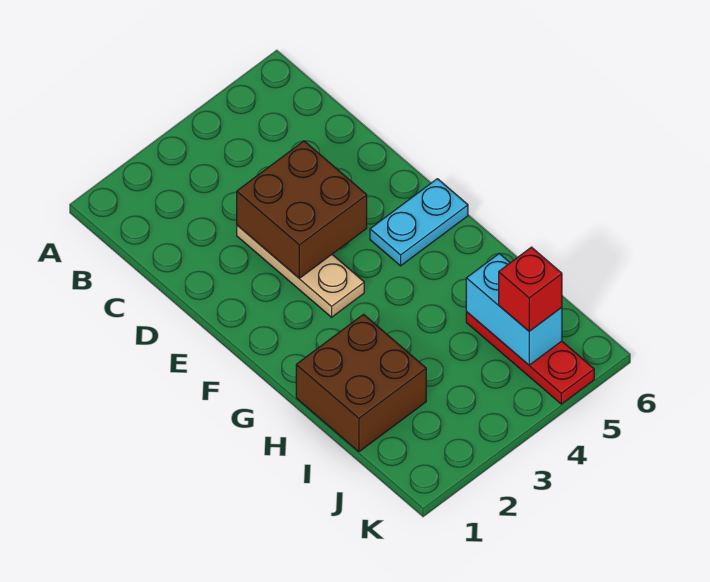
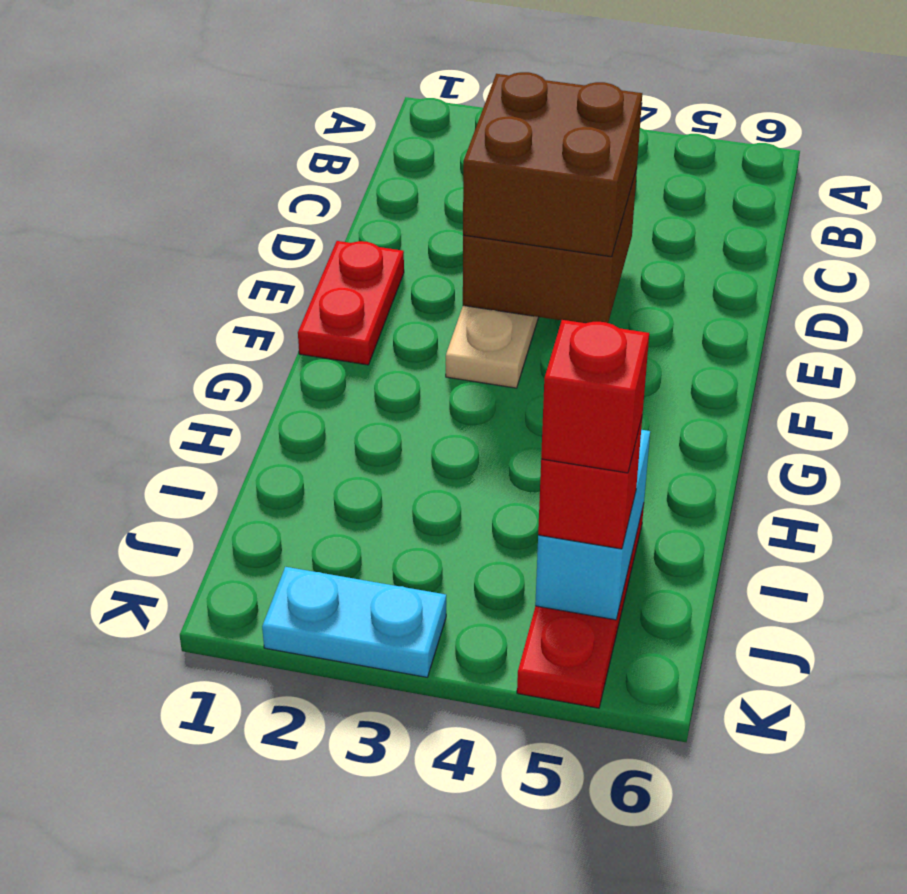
none -> red 1x2 plate [298,241,404,365]
cyan 1x2 plate [370,179,468,266] -> cyan 1x2 plate moved to [262,567,446,677]
brown 2x2 brick [296,314,426,452] -> brown 2x2 brick moved to [463,72,642,257]
none -> red 1x1 brick [541,320,649,473]

